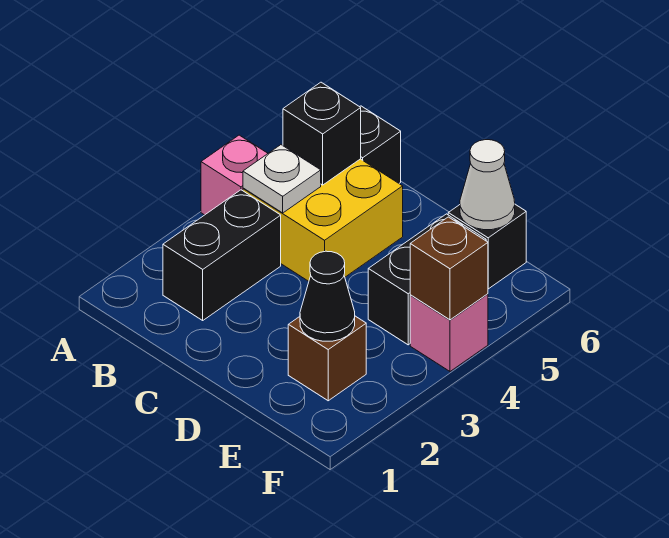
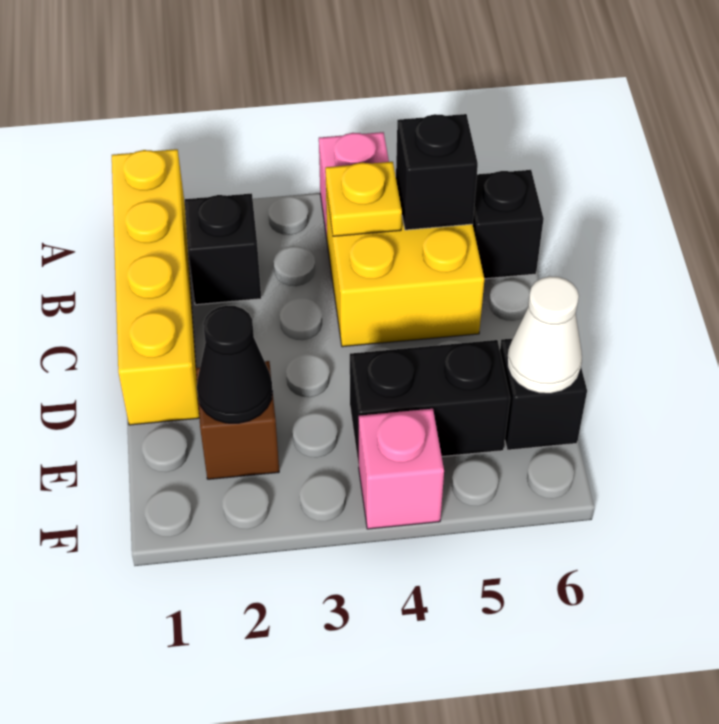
none -> yellow 1x4 brick [112,149,199,425]
black 1x2 brick [163,190,281,320] -> black 1x1 brick [185,193,261,305]
white 1x1 plate [243,145,321,213] -> yellow 1x1 plate [325,162,402,236]
brown 1x1 brick [410,217,488,320] -> none

